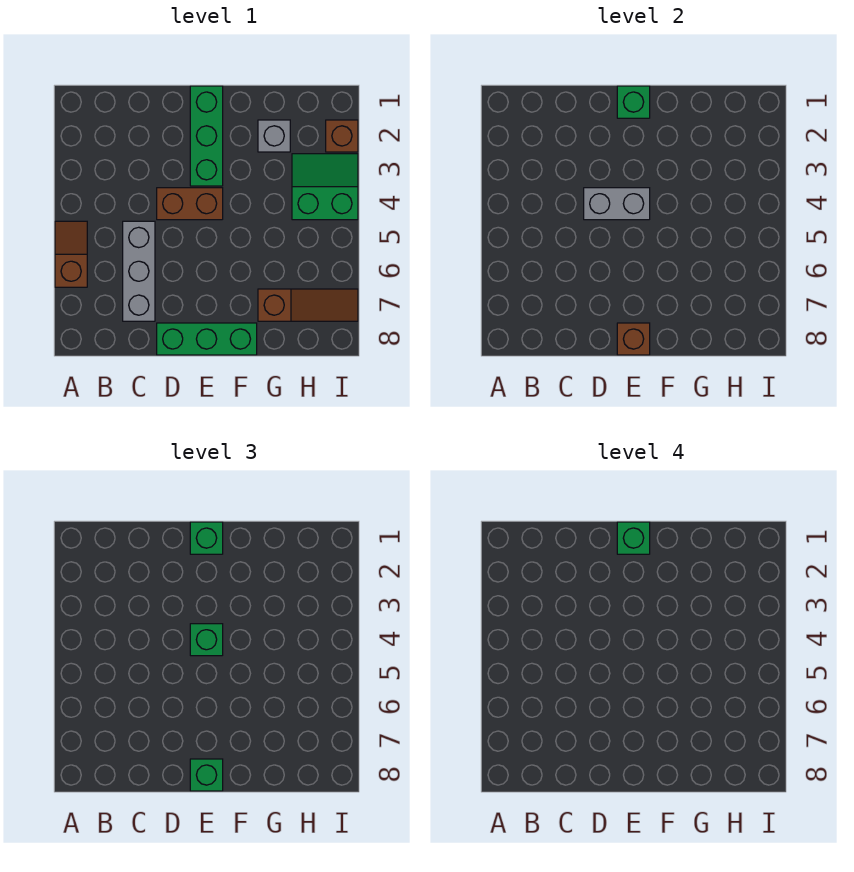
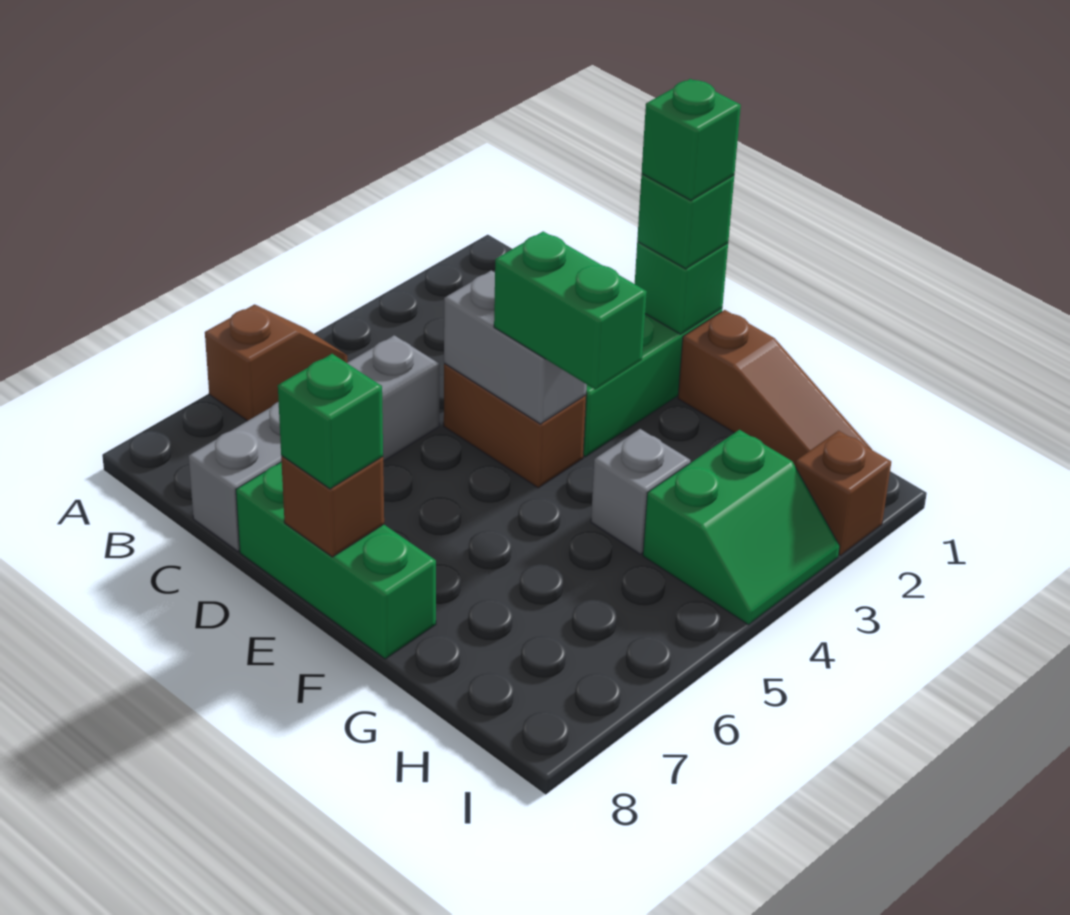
grey 1x3 brick [123,221,155,321] -> grey 1x4 brick [189,335,439,551]
green 1x1 brick [190,624,223,656] -> green 1x2 brick [494,231,647,389]
grey 1x1 brick [258,120,290,152] -> grey 1x1 brick moved to [591,429,690,554]
brown 1x3 slope [258,289,358,321] -> brown 1x3 slope moved to [678,310,872,465]
green 2x2 slope [292,154,358,220] -> green 2x2 slope turned to [643,430,840,625]

